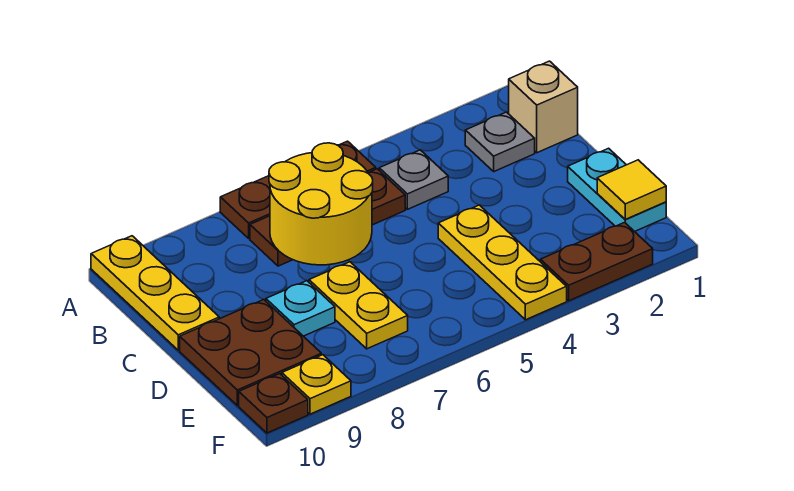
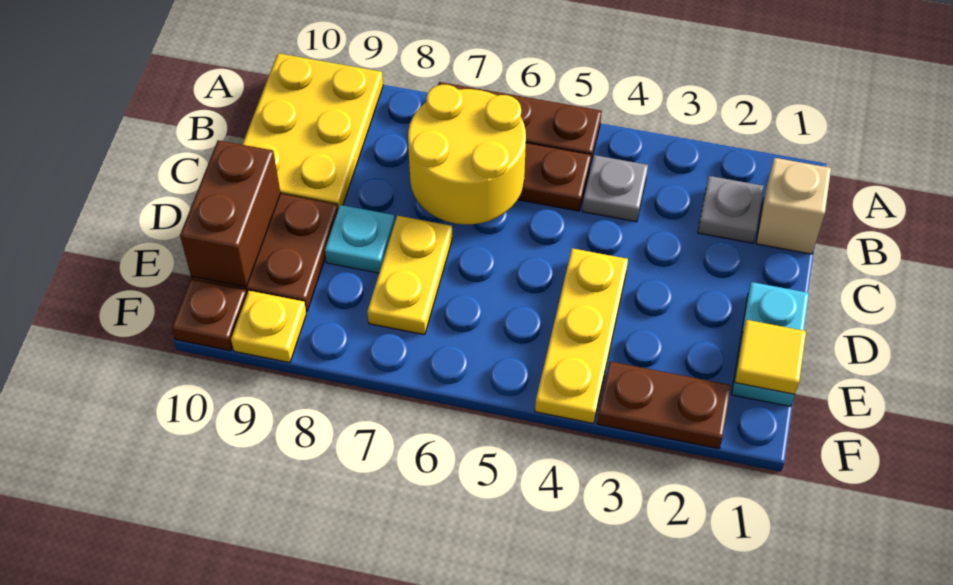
yellow 1x3 plate [91,236,219,350] -> yellow 2x3 plate [242,53,383,209]
none -> brown 1x2 brick [180,140,281,287]

